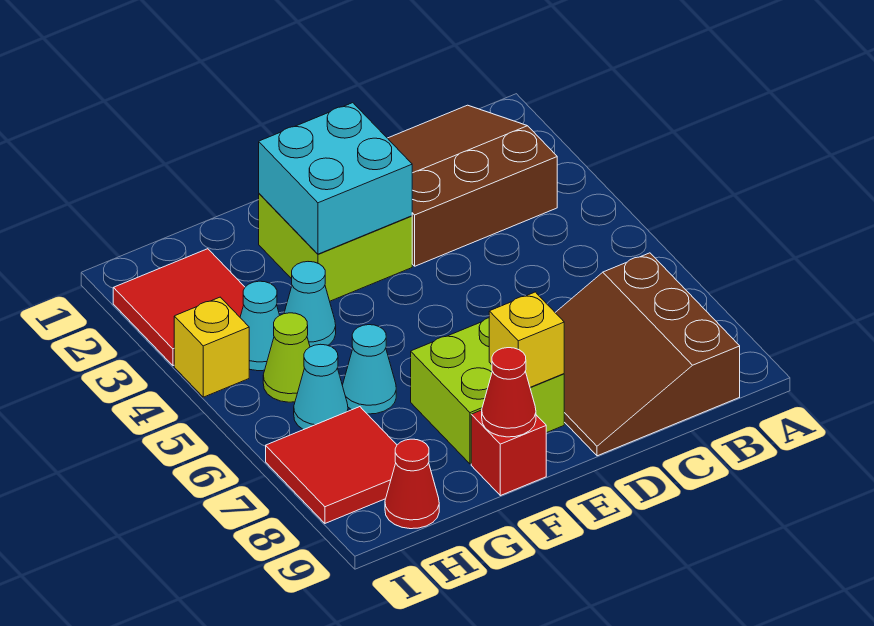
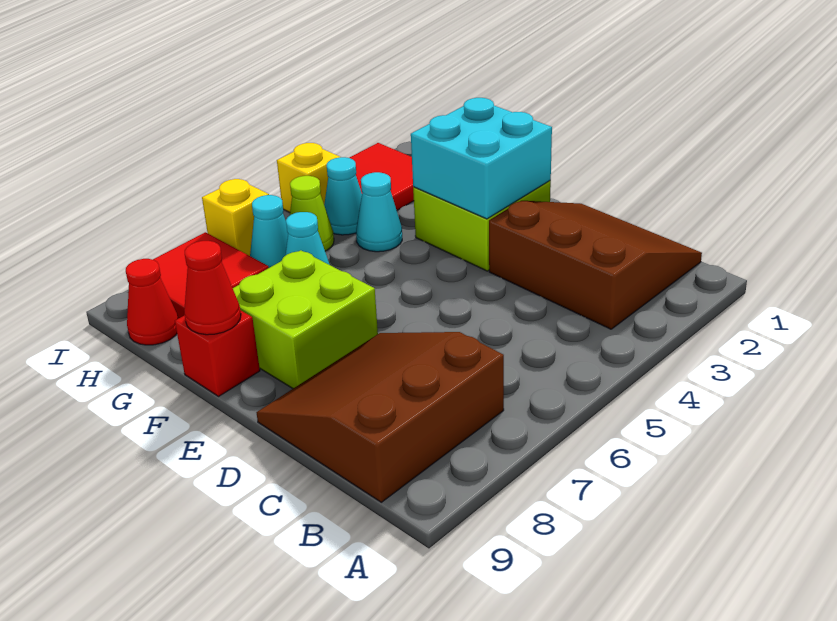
yellow 1x1 brick [489,292,564,387] -> yellow 1x1 brick moved to [202,179,269,256]

